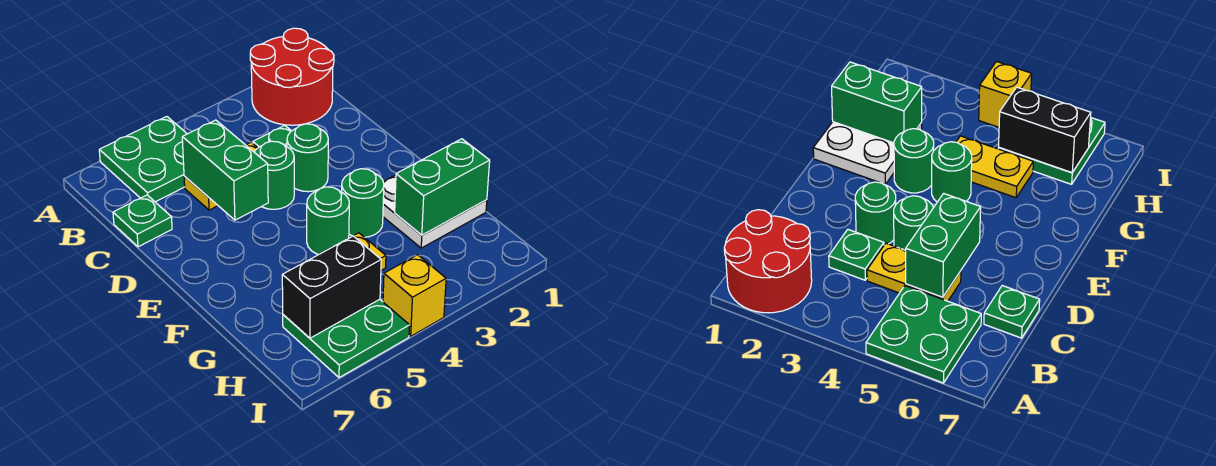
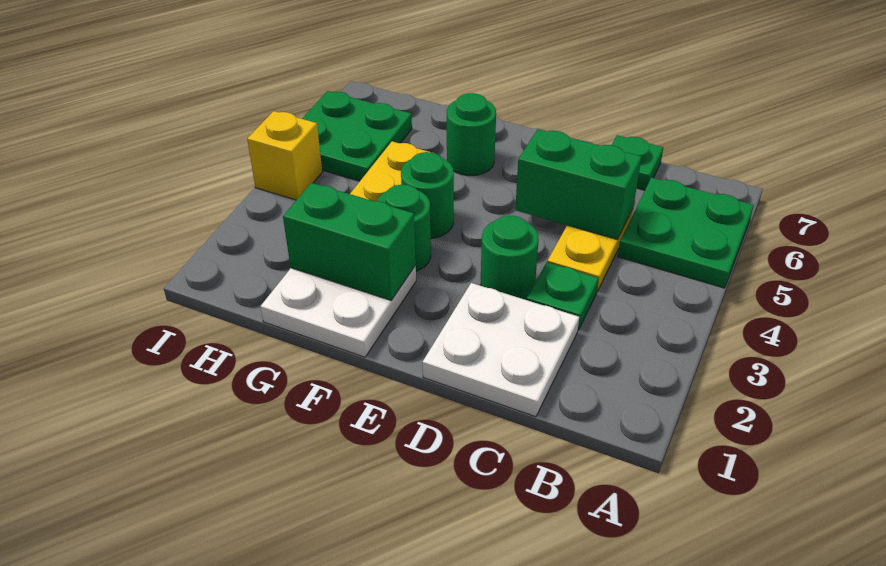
red 2x2 round brick [250,28,334,125] -> none
none -> white 2x2 plate [422,283,579,417]
green 1x1 round brick [254,141,294,209] -> green 1x1 round brick moved to [447,93,496,176]
green 1x2 brick [395,139,490,235] -> green 1x2 brick turned to [283,183,416,300]
black 1x2 brick [282,236,381,338] -> none

